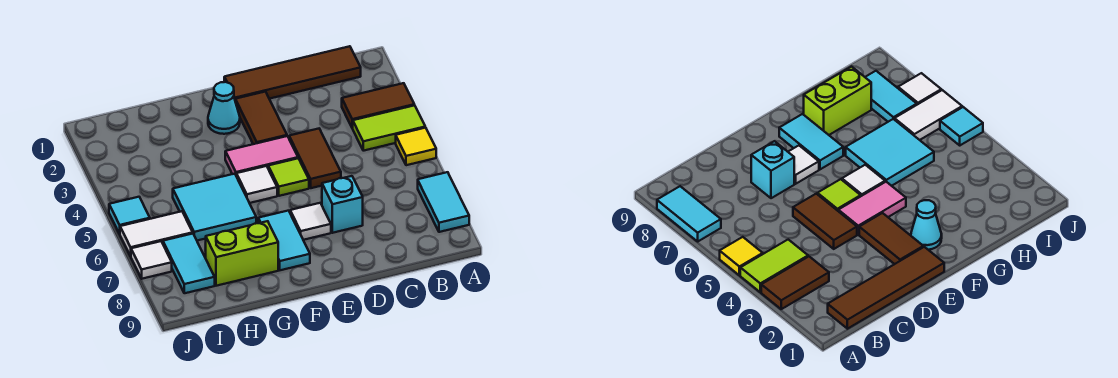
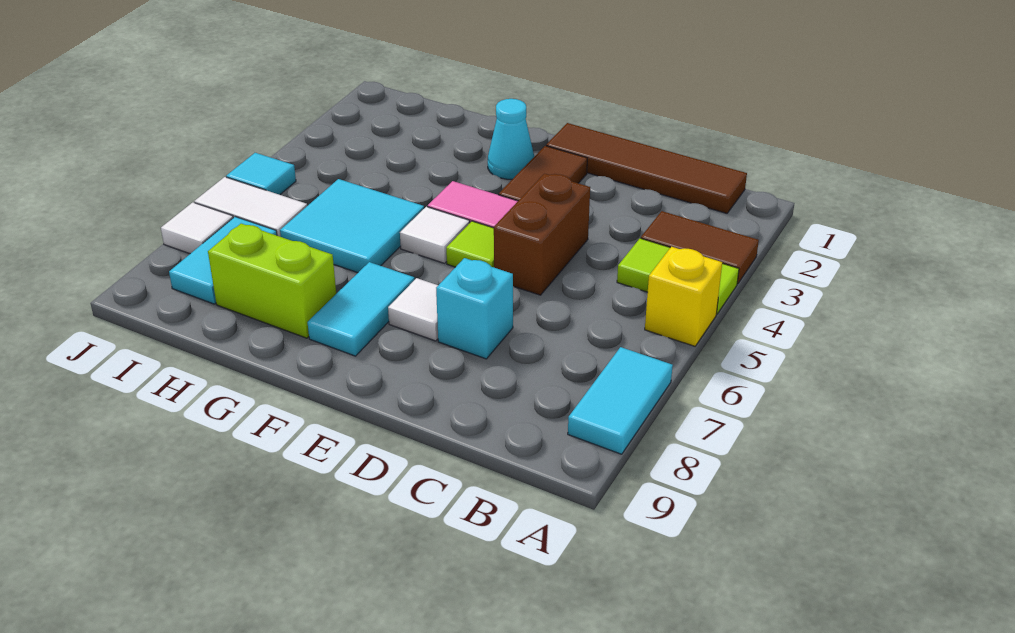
yellow 1x1 tile [396,128,436,165] -> yellow 1x1 brick [645,247,722,346]
brown 1x2 tile [289,129,341,188] -> brown 1x2 brick [494,174,590,295]

